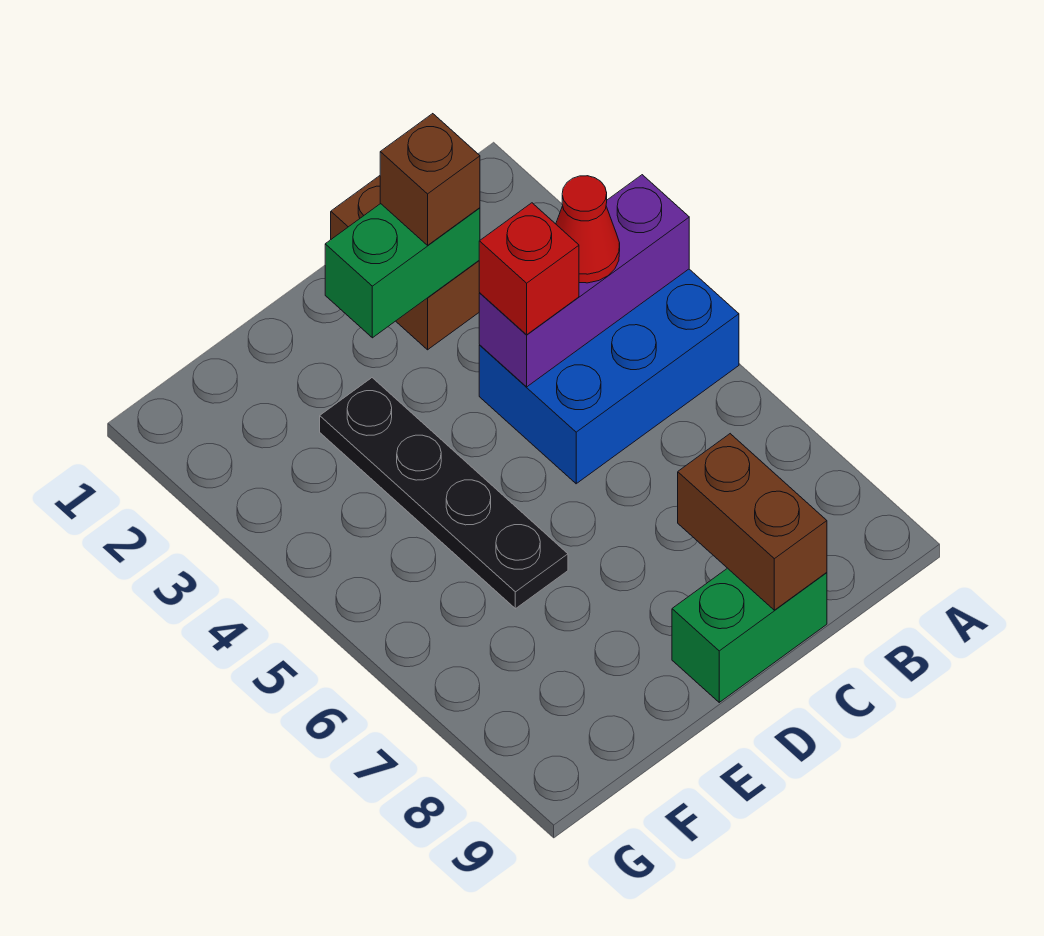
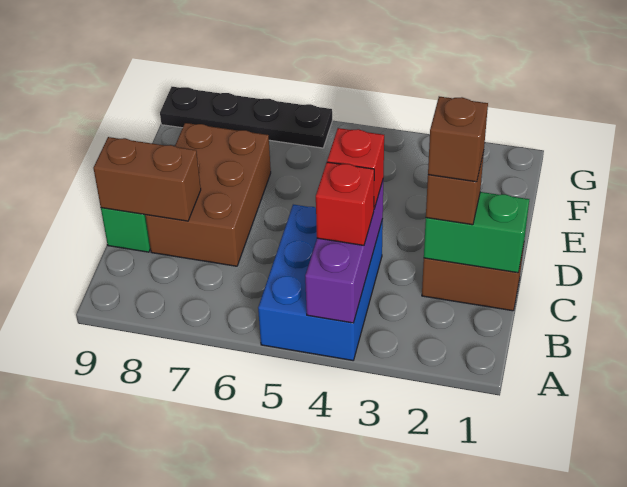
red 1x1 cone [556,176,620,283] -> red 1x1 brick [316,162,374,245]
green 1x2 brick [325,204,480,338] -> green 1x2 brick turned to [424,192,529,273]
none -> brown 1x1 brick [428,97,488,182]
none -> brown 2x3 brick [145,123,271,266]
black 1x4 plate [320,378,568,609] -> black 1x4 plate moved to [160,87,332,148]

